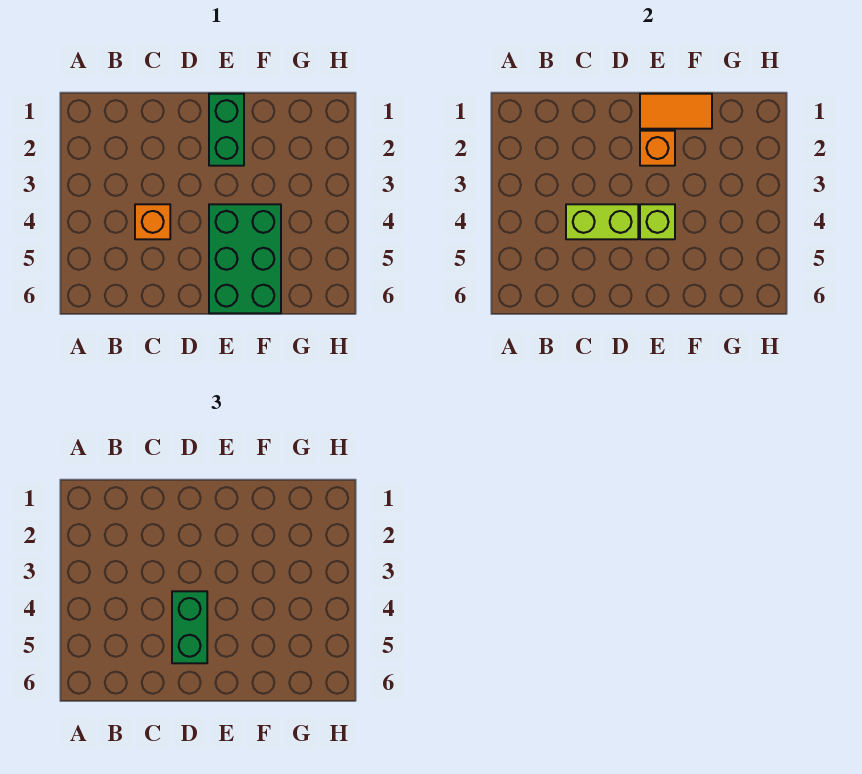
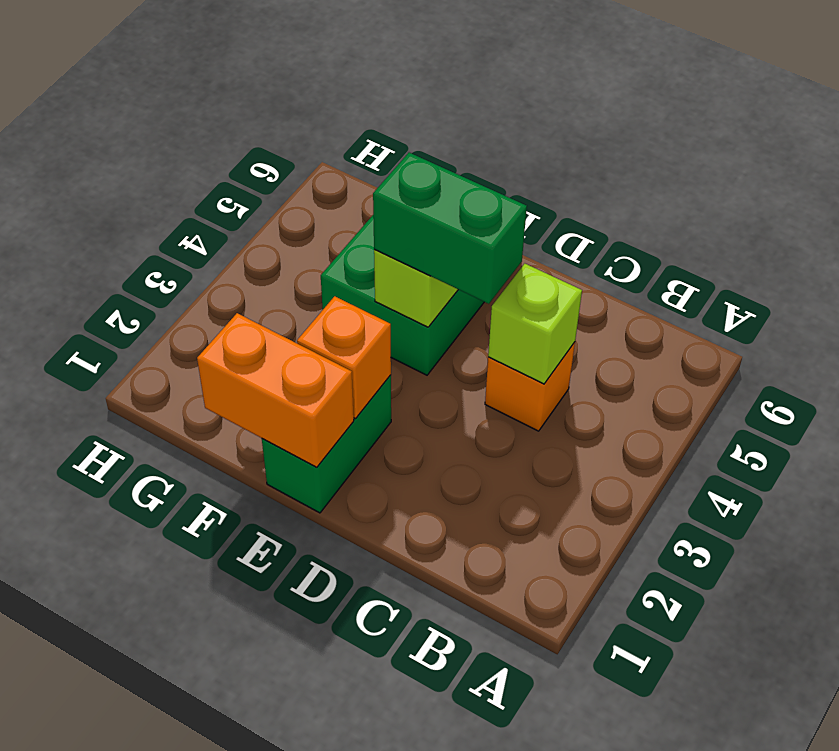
lime 1x2 brick [566,204,638,239] -> lime 1x1 brick [488,264,582,384]
green 1x2 brick [172,591,207,663] -> green 1x2 brick turned to [373,153,527,304]
orange 1x2 tile [640,94,712,129] -> orange 1x2 brick [197,313,354,467]

